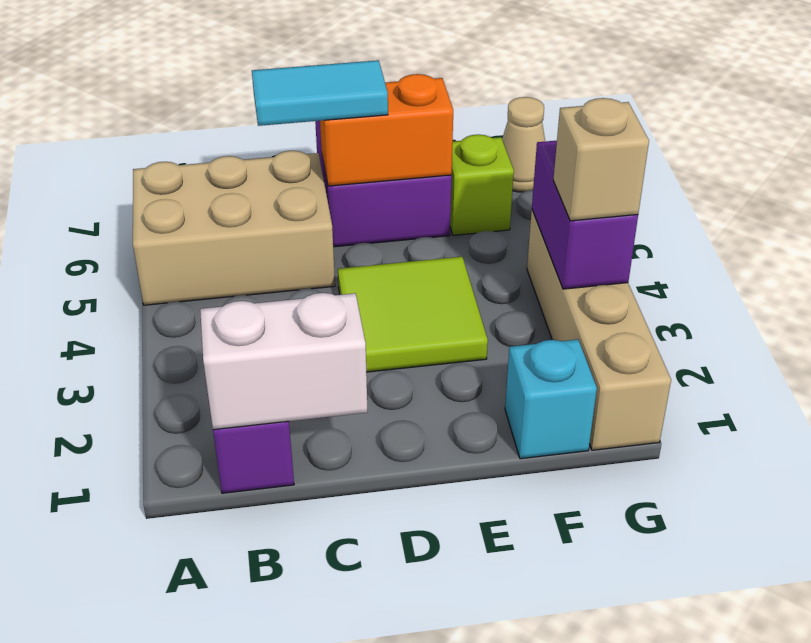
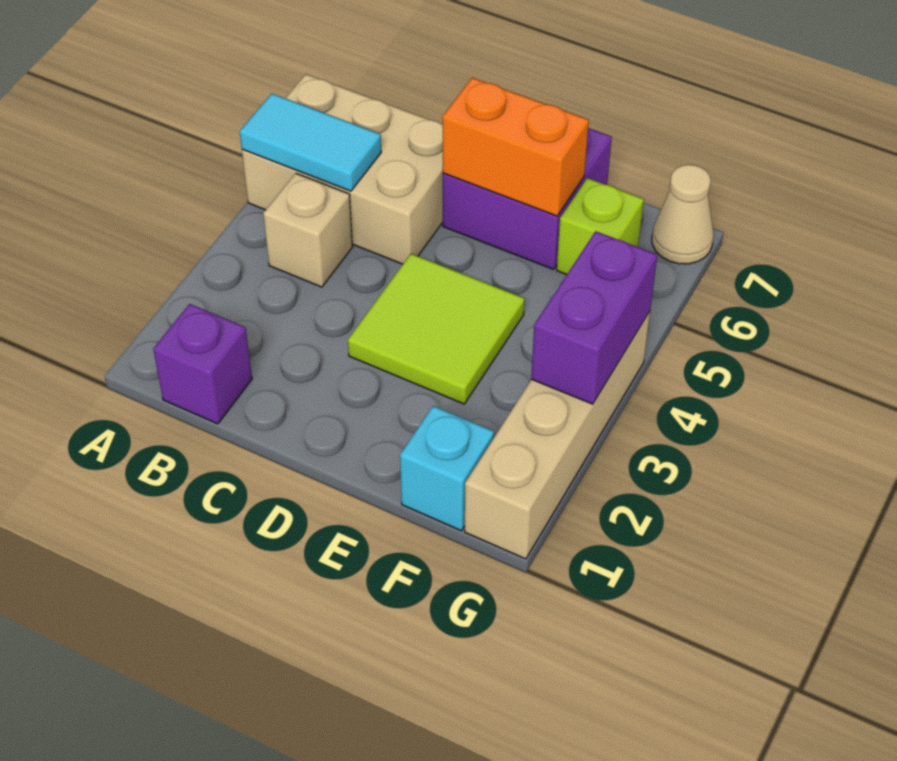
white 1x2 brick [200,293,367,430] -> none
cyan 1x2 tile [252,60,388,126] -> cyan 1x2 tile moved to [240,94,381,191]
tan 1x1 brick [553,98,649,221] -> tan 1x1 brick moved to [263,173,353,287]

